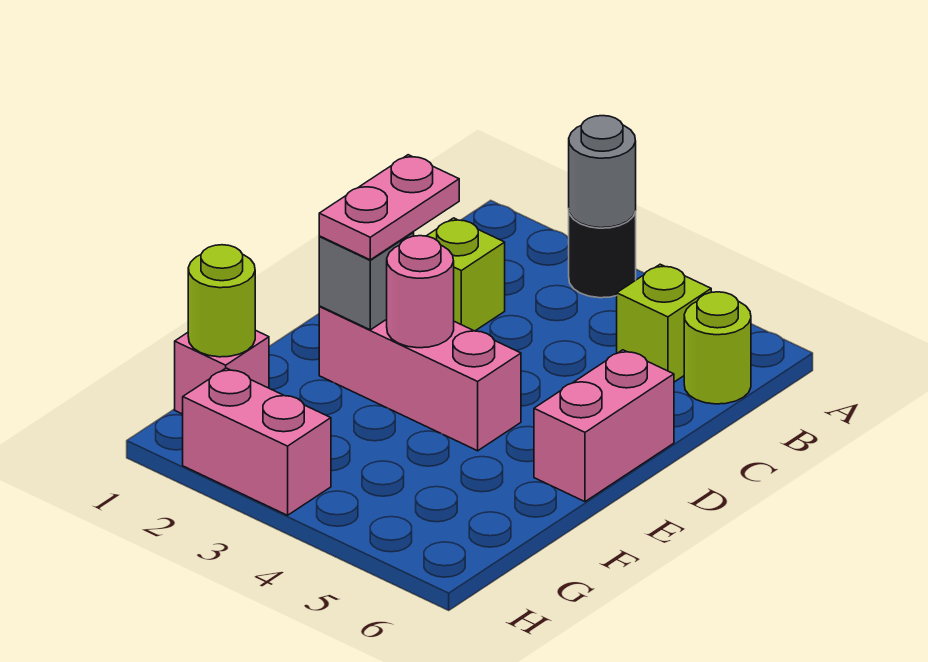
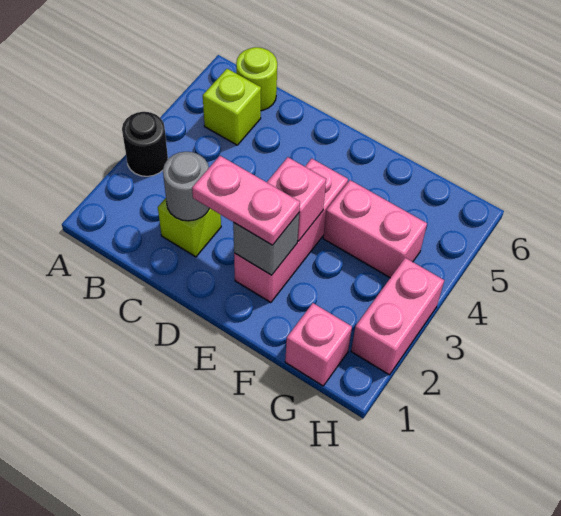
grey 1x1 round brick [569,116,636,228] -> grey 1x1 round brick moved to [163,152,209,221]
pink 1x2 brick [534,350,674,502] -> pink 1x2 brick moved to [323,180,427,278]
pink 1x1 round brick [387,236,454,348] -> pink 1x1 brick [267,157,326,241]
lime 1x1 round brick [188,245,255,357] -> none

